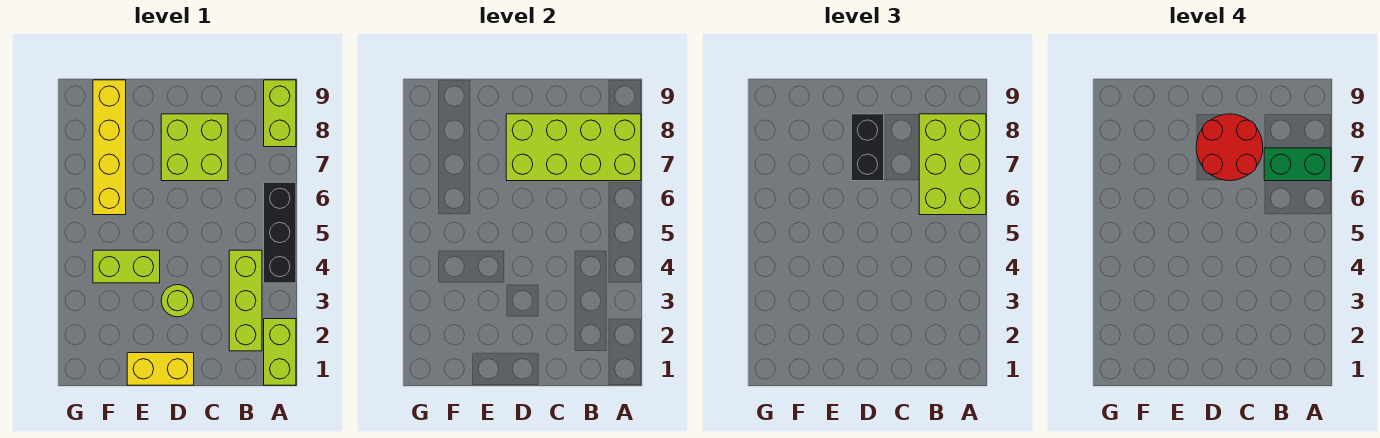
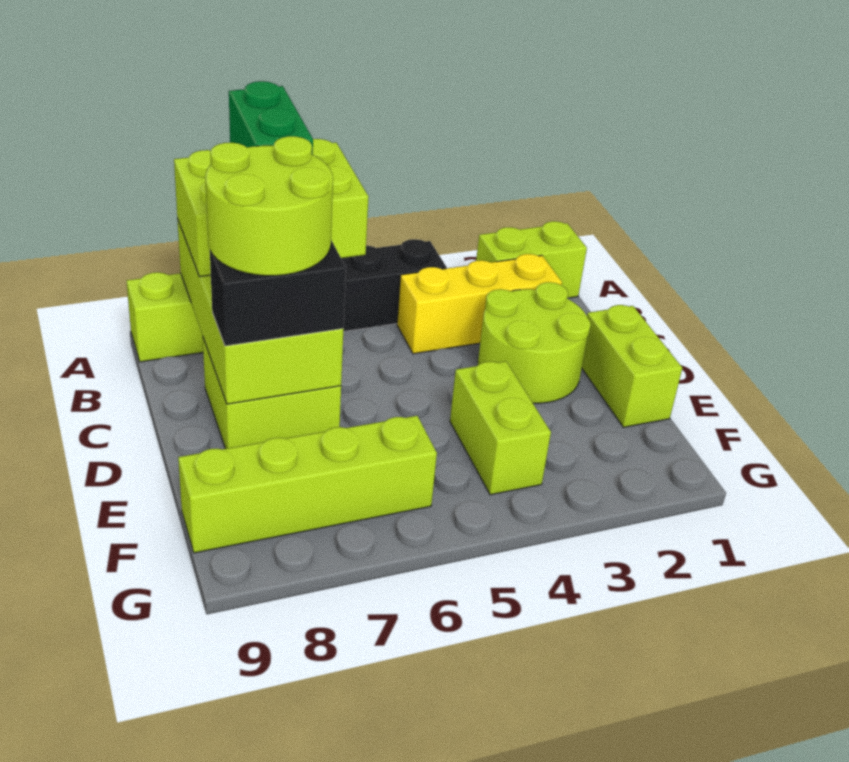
lime 1x3 brick [229,250,262,351] -> yellow 1x3 brick [397,254,562,354]
red 2x2 round brick [1196,114,1263,181] -> lime 2x2 round brick [205,136,333,276]
yellow 1x2 brick [127,353,194,385] -> lime 1x2 brick [582,305,682,427]
lime 1x1 round brick [161,285,194,317] -> lime 2x2 round brick [478,282,591,403]
yellow 1x4 brick [93,80,126,215] -> lime 1x4 brick [178,416,437,553]

